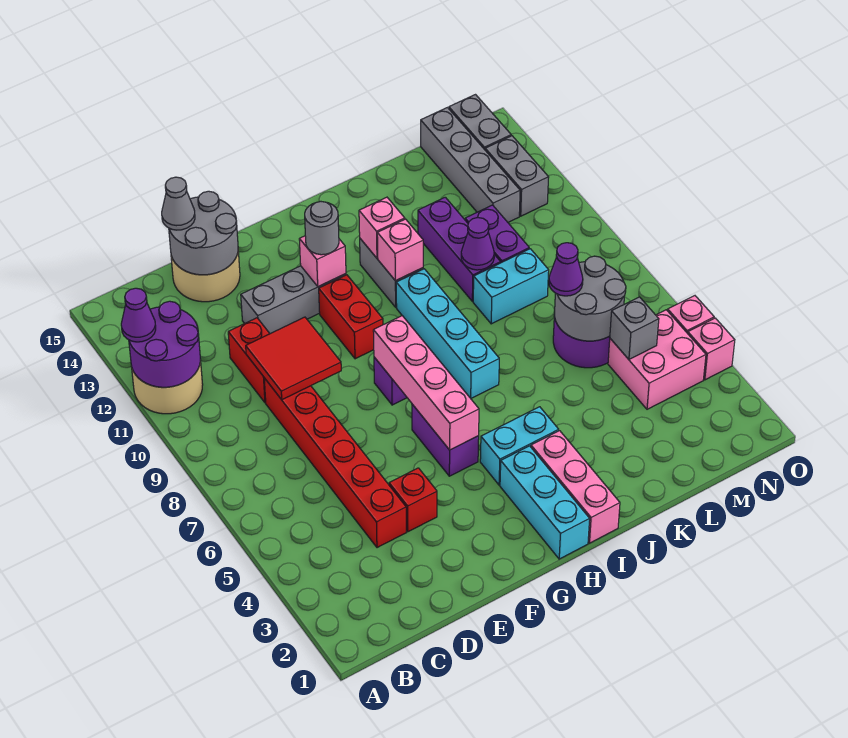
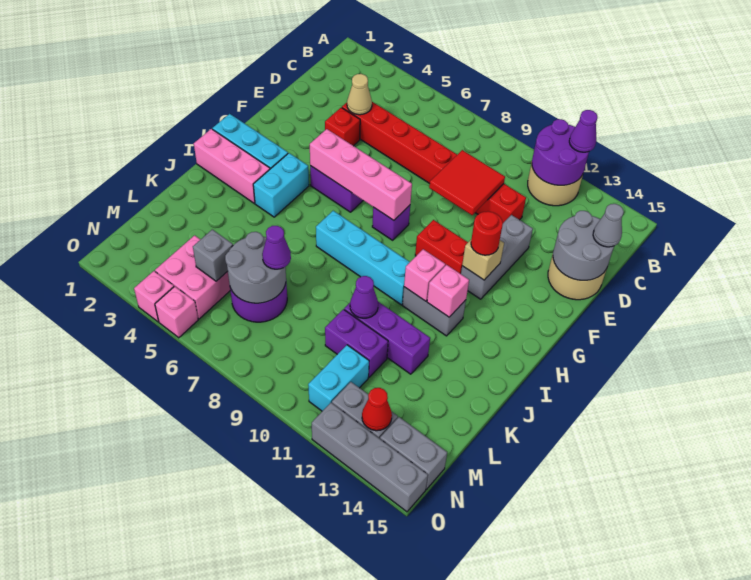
none -> tan 1x1 cone [347,74,372,115]
pink 1x1 brick [299,236,346,287] -> tan 1x1 brick [462,240,504,280]
grey 1x1 round brick [305,202,339,255] -> red 1x1 round brick [471,211,503,255]
cyan 1x2 brick [473,249,549,324] -> cyan 1x2 brick moved to [308,345,369,411]
grey 1x4 brick [421,108,520,222] -> grey 1x4 brick moved to [312,403,428,512]
none -> red 1x1 cone [362,388,392,431]

